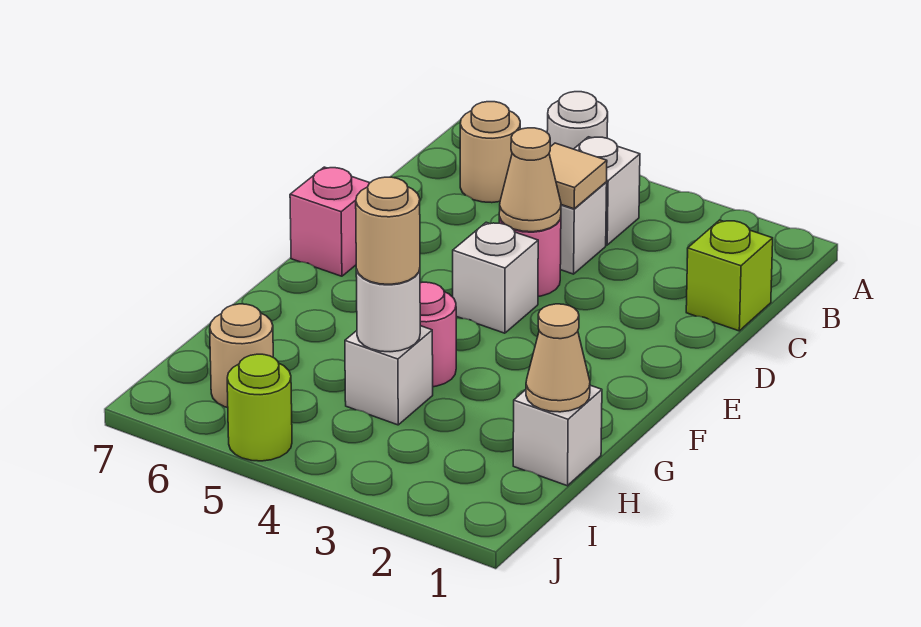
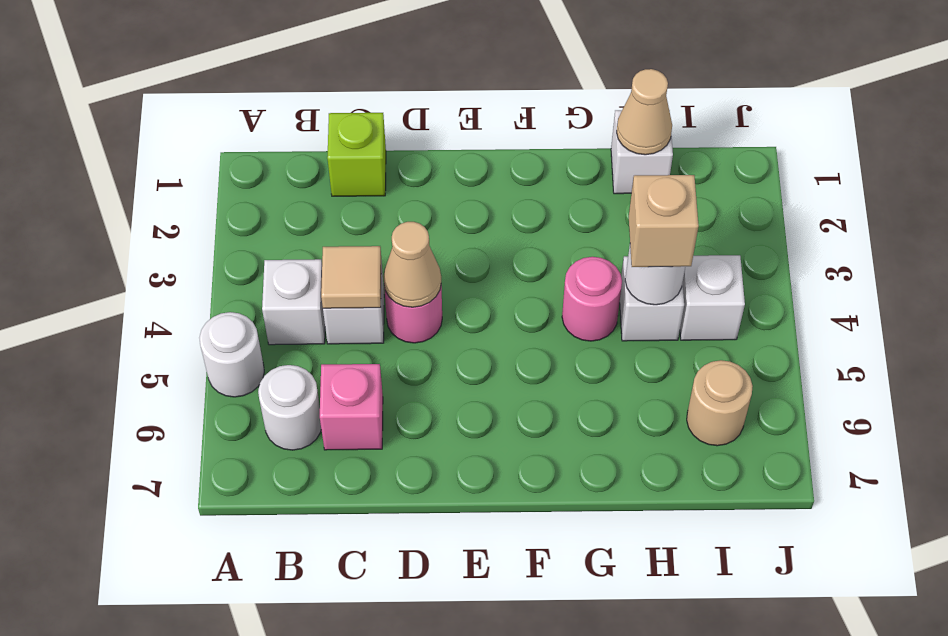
tan 1x1 round brick [460,102,520,203] -> white 1x1 round brick [258,365,321,450]
white 1x1 brick [453,222,538,333] -> white 1x1 brick moved to [680,255,745,340]
pink 1x1 brick [290,167,369,276] -> pink 1x1 brick moved to [320,364,383,450]
tan 1x1 round brick [356,177,420,284] -> tan 1x1 brick [629,175,699,267]
lime 1x1 round brick [227,354,292,461] -> none

